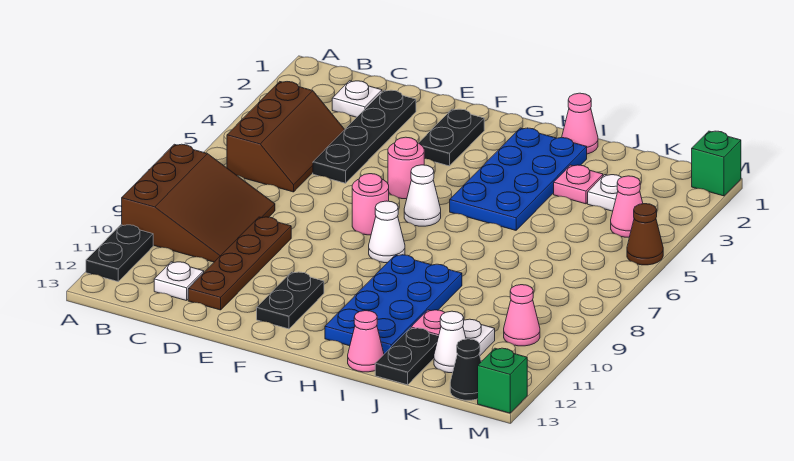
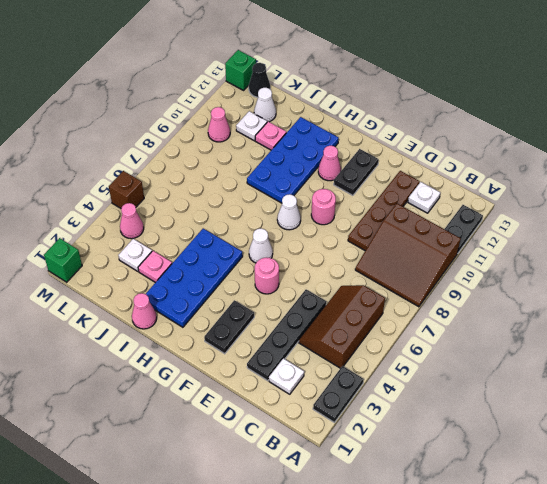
brown 3x3 slope [122,144,275,262] -> brown 3x3 slope turned to [355,204,461,307]
pink 1x1 round brick [352,174,389,235] -> pink 1x1 round brick moved to [311,189,336,225]
pink 1x1 cone [348,311,384,372] -> pink 1x1 cone moved to [318,146,341,181]
black 1x2 plate [375,328,439,385] -> black 1x2 plate moved to [313,366,364,423]
brown 1x1 cone [627,204,663,265] -> brown 1x1 brick [109,171,144,208]

